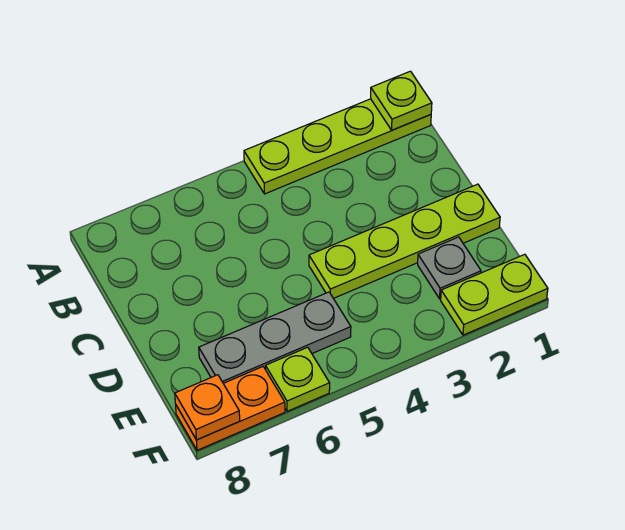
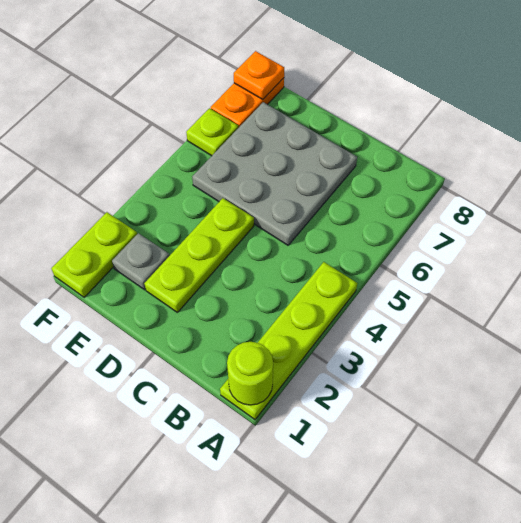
lime 1x1 plate [371,71,432,130] -> lime 1x1 round brick [227,342,273,405]
lime 1x4 plate [309,184,500,298] -> lime 1x3 plate [144,198,254,312]
grey 1x3 plate [199,292,351,383] -> grey 3x3 plate [192,102,357,245]

